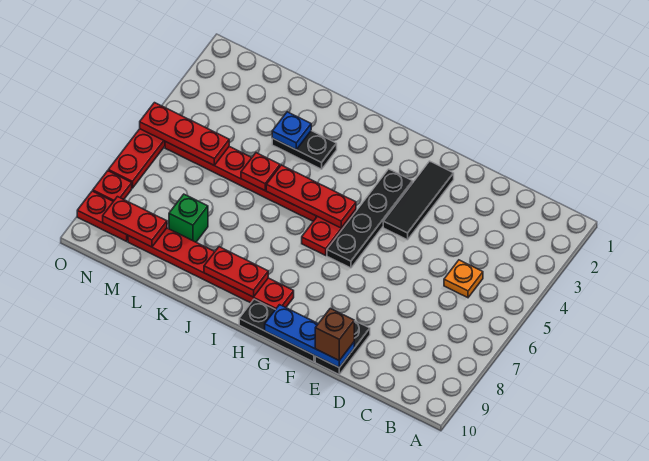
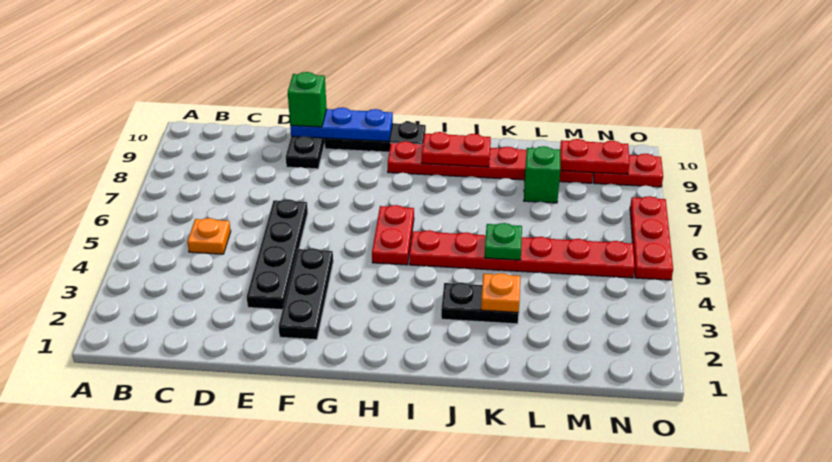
brown 1x1 brick [315,308,354,360] -> green 1x1 brick [288,72,327,127]
black 1x3 tile [383,161,454,240] -> black 1x3 plate [279,248,333,340]
black 1x4 plate [327,169,413,268] -> black 1x4 plate moved to [247,199,308,310]
red 1x3 plate [266,165,356,228] -> none
blue 1x1 plate [272,112,311,150] -> orange 1x1 plate [481,273,520,313]
red 1x1 plate [241,153,280,190] -> green 1x1 plate [485,223,522,260]
red 1x3 plate [140,103,229,165] -> none
red 1x1 plate [93,171,132,201] -> none

